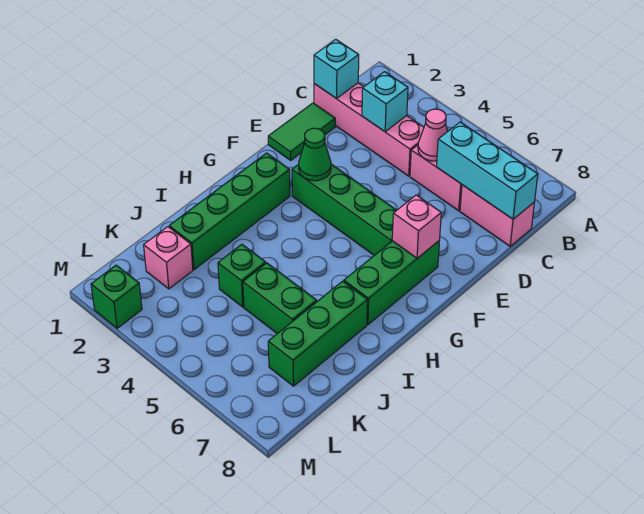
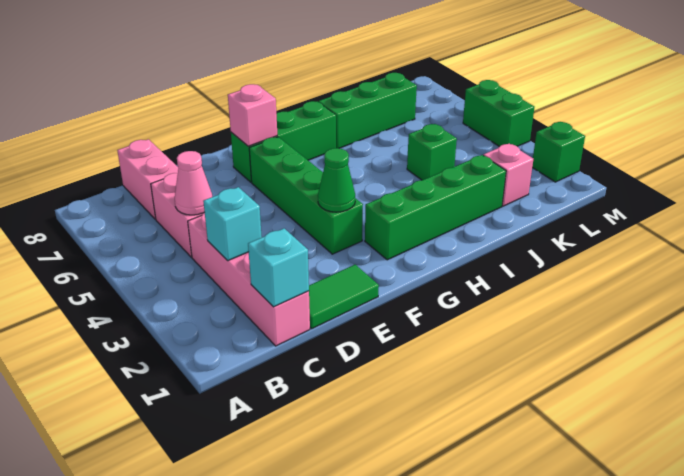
cyan 1x3 brick [437,122,538,219] -> none
green 1x2 brick [243,263,317,334] -> green 1x2 brick moved to [463,80,534,147]

